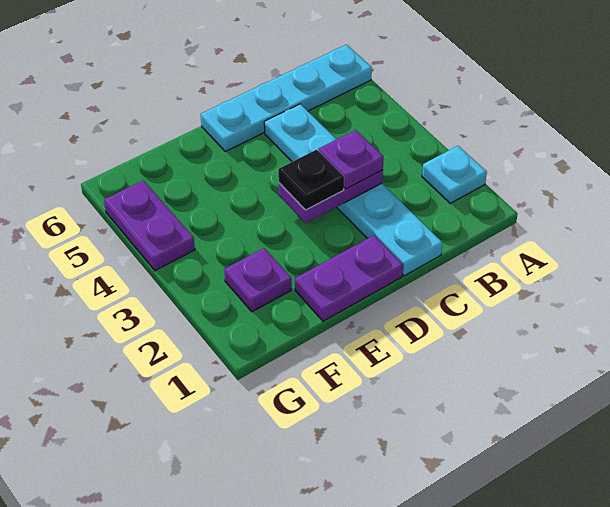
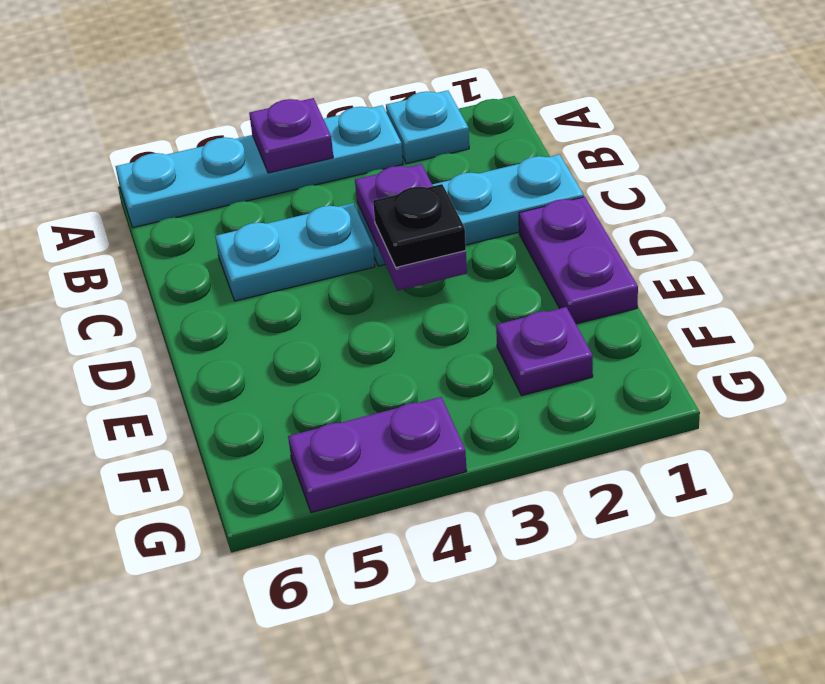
cyan 1x4 plate [201,45,372,151] -> cyan 1x4 plate turned to [116,105,403,228]
purple 1x1 plate [318,130,384,189] -> purple 1x1 plate moved to [249,98,333,173]

